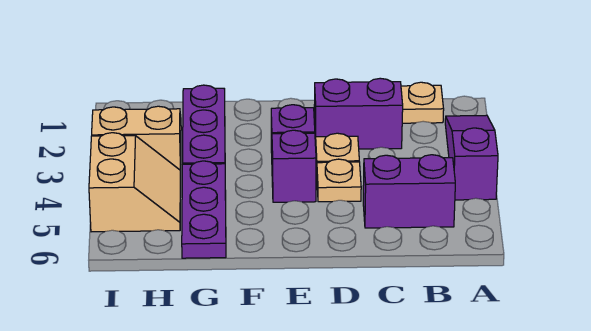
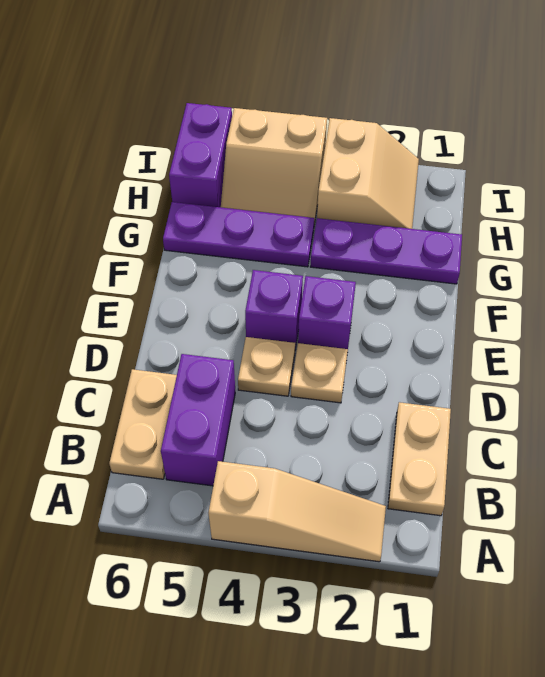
purple 1x3 slope [445,115,498,200] -> tan 1x3 slope [208,461,386,562]
none -> tan 1x2 plate [109,369,177,479]
purple 1x2 brick [314,78,403,149] -> purple 1x2 brick moved to [169,103,232,207]

